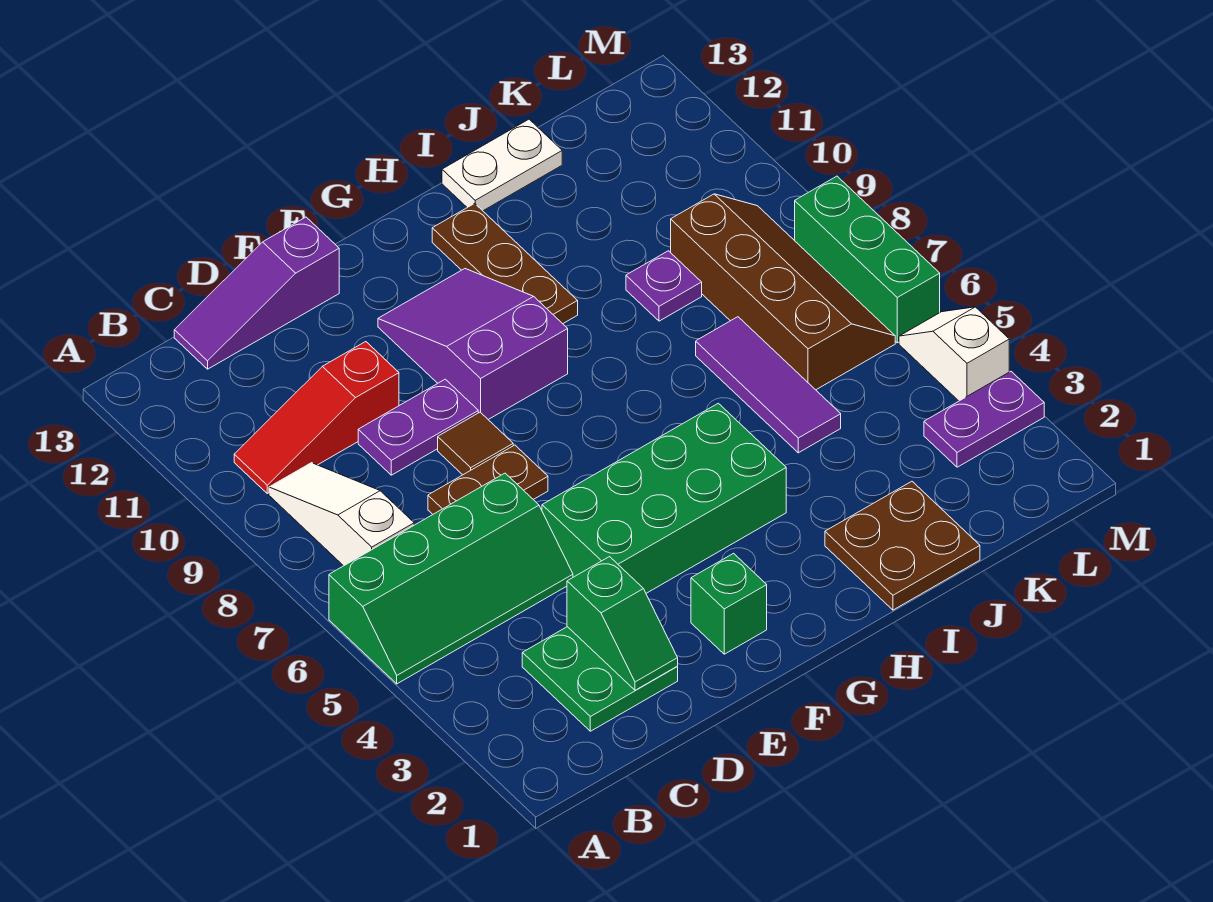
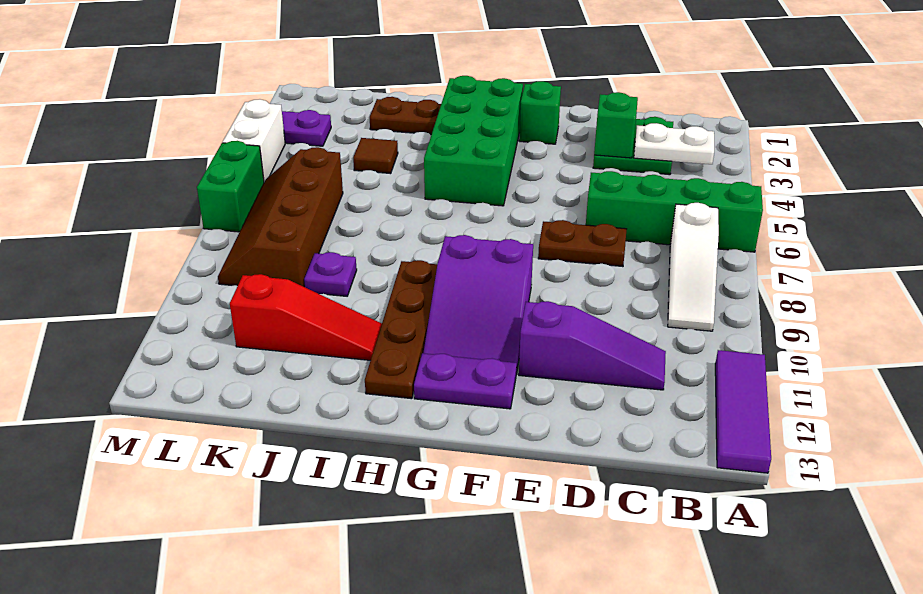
red 1x3 slope [234,342,399,494] -> red 1x3 slope moved to [230,274,382,360]
purple 1x3 slope [174,217,339,369] -> purple 1x3 slope moved to [519,301,666,390]
purple 1x2 plate [358,379,478,475] -> purple 1x2 plate moved to [414,353,517,409]
green 2x4 brick [542,403,786,593] -> green 2x4 brick turned to [424,76,523,206]
brown 1x1 tile [438,412,513,475] -> brown 1x1 tile moved to [353,138,398,174]
brown 1x3 plate [432,203,578,324] -> brown 1x4 plate [365,260,437,399]
brown 2x2 plate [825,481,980,610] -> brown 1x2 plate [370,97,441,135]
white 1x2 plate [442,119,562,211] -> white 1x2 plate moved to [634,123,714,164]
purple 1x3 tile [696,317,841,453] -> purple 1x3 tile moved to [715,350,771,473]
white 1x2 slope [899,307,1009,401] -> white 1x2 brick [223,99,285,182]
green 1x3 brick [795,176,940,343] -> green 1x2 brick [197,141,264,232]

